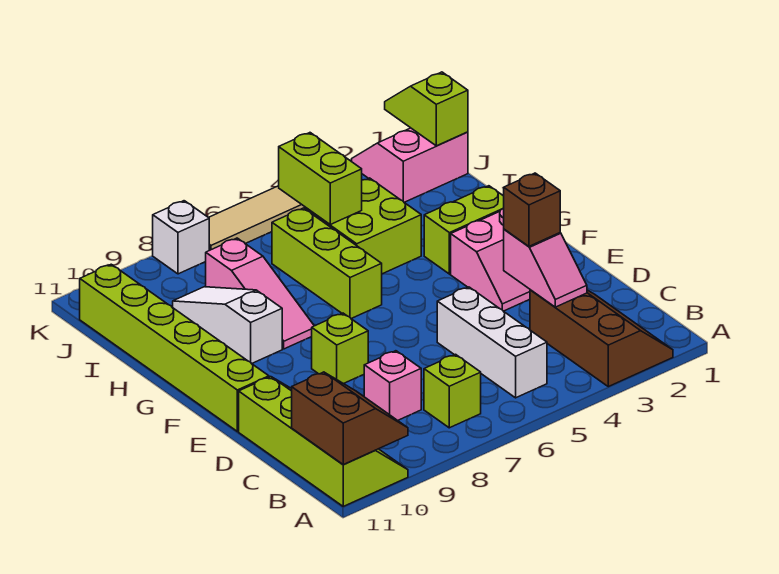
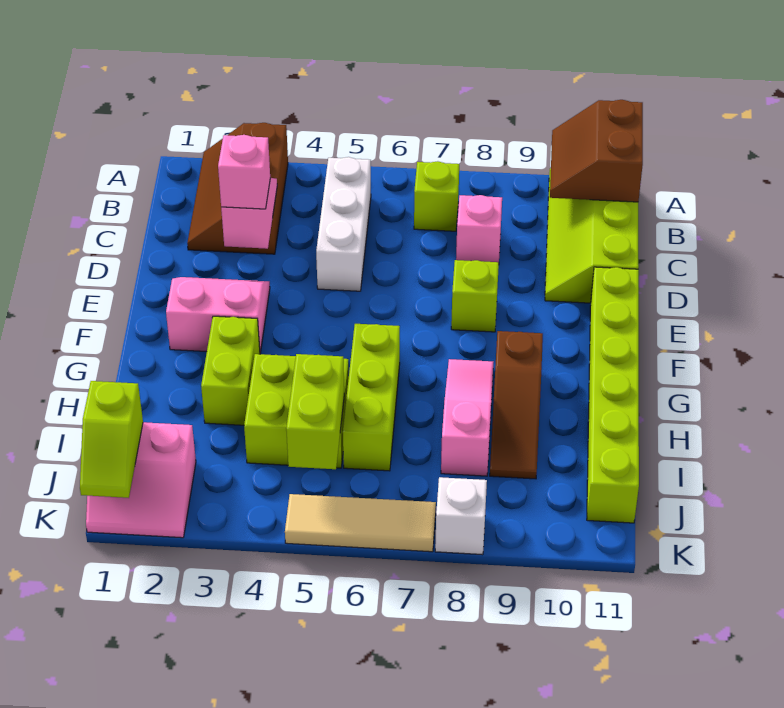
brown 1x1 brick [504,173,560,246] -> pink 1x1 brick [218,135,270,209]
lime 1x2 brick [424,186,504,274] -> lime 1x2 brick turned to [201,316,260,425]
white 1x3 slope [173,287,282,364] -> brown 1x3 slope [490,331,543,479]

